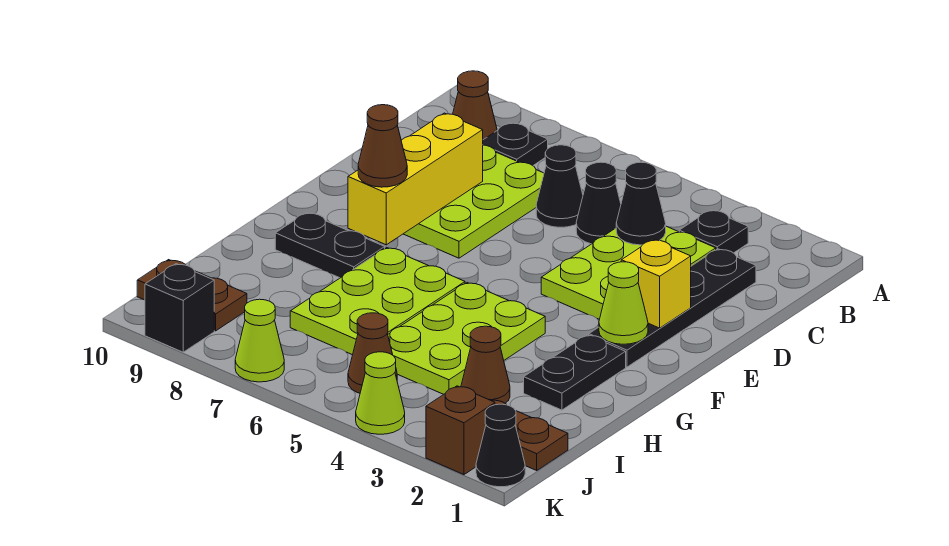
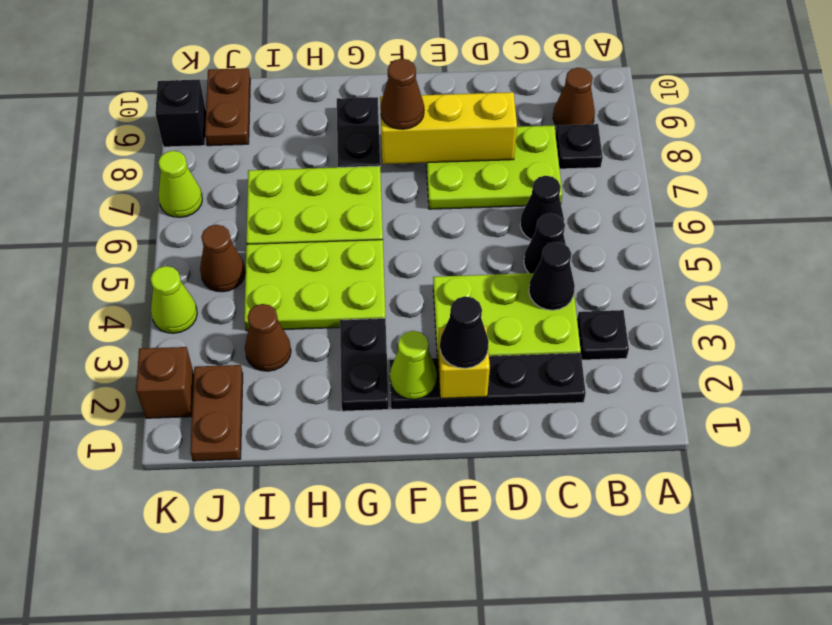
black 1x2 plate [524,335,626,410] -> black 1x2 plate turned to [340,318,389,411]
black 1x1 cone [476,404,525,487] -> black 1x1 cone moved to [440,296,489,368]

